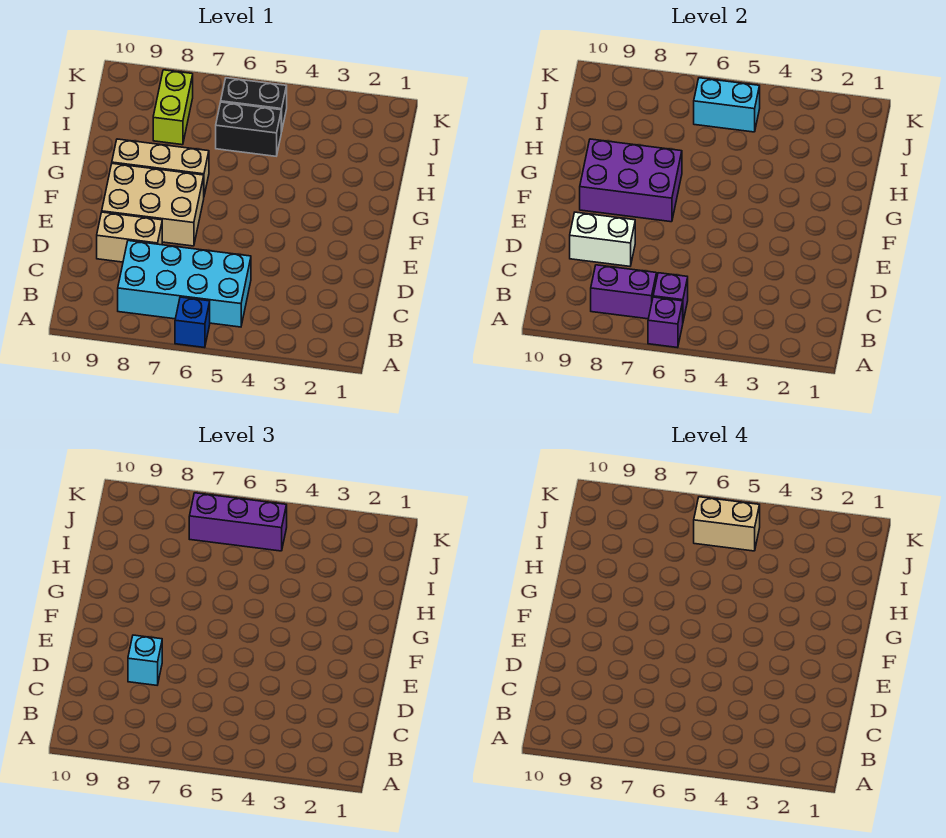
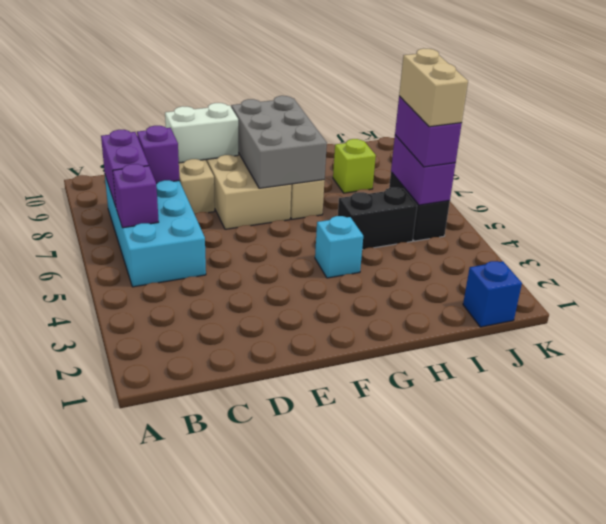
blue 1x1 brick [175,297,210,348] -> blue 1x1 brick moved to [463,261,522,327]
purple 1x1 brick [648,297,683,348] -> purple 1x1 brick moved to [137,126,180,184]
white 1x2 brick [570,212,635,266] -> white 1x2 brick turned to [165,103,238,163]
cyan 1x1 brick [128,635,162,685] -> cyan 1x1 brick moved to [315,216,363,278]
purple 2x3 brick [580,139,682,222] -> grey 2x3 brick [231,96,327,188]
black 1x2 brick [216,102,281,156] -> black 1x2 brick turned to [338,188,417,250]
lime 1x2 brick [153,70,193,145] -> lime 1x1 brick [333,139,376,193]
cyan 1x2 brick [694,78,760,132] -> purple 1x2 brick [391,135,456,205]
purple 1x3 brick [189,493,287,551] -> purple 1x2 brick [395,96,462,167]

